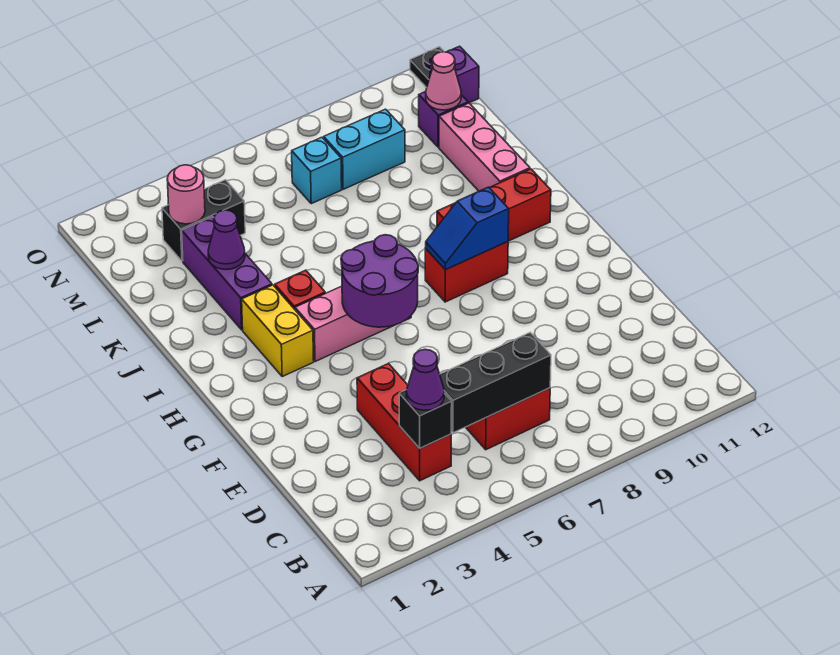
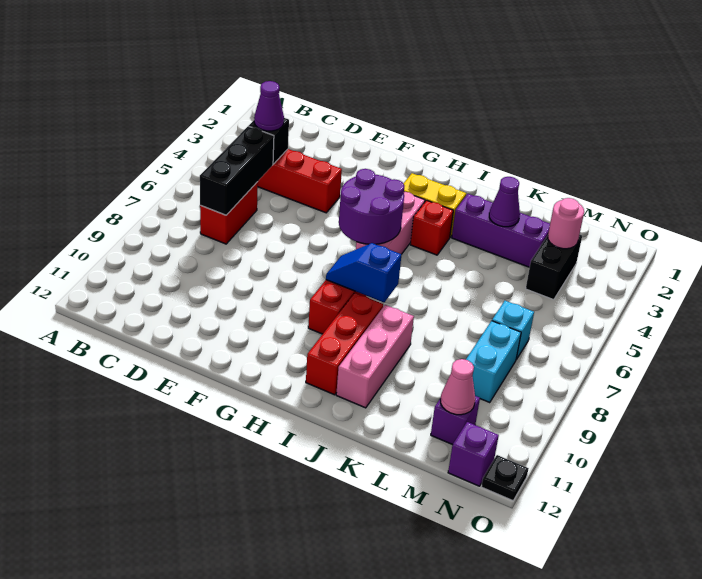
blue 1x2 slope [425,187,509,270] -> blue 1x2 slope turned to [326,243,401,302]
pink 1x3 brick [439,103,530,191] -> pink 1x3 brick turned to [336,305,414,408]

